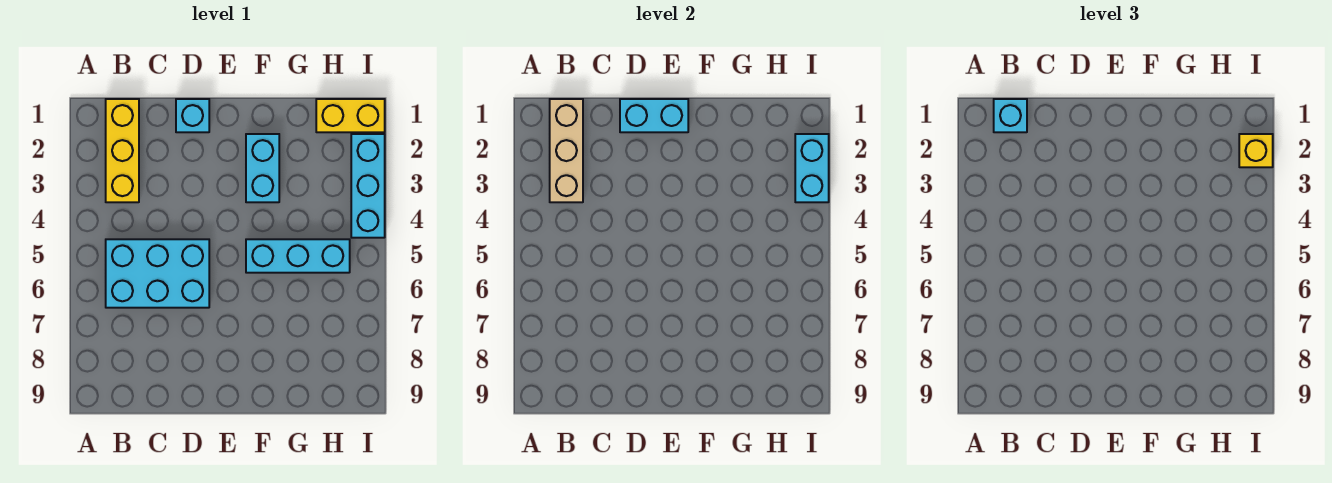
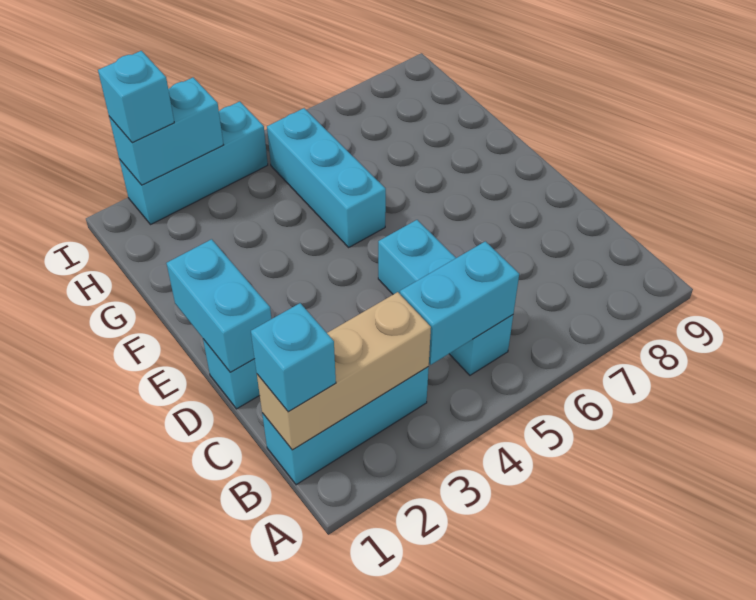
yellow 1x3 brick [106,99,139,202] -> cyan 1x3 brick [262,367,429,485]
cyan 2x3 brick [106,239,209,308] -> cyan 1x3 brick [378,220,513,375]
cyan 1x2 brick [246,134,279,202] -> cyan 1x2 brick moved to [400,241,519,365]
yellow 1x2 brick [316,99,385,132] -> none
yellow 1x1 brick [1239,134,1273,167] -> cyan 1x1 brick [98,51,174,143]

